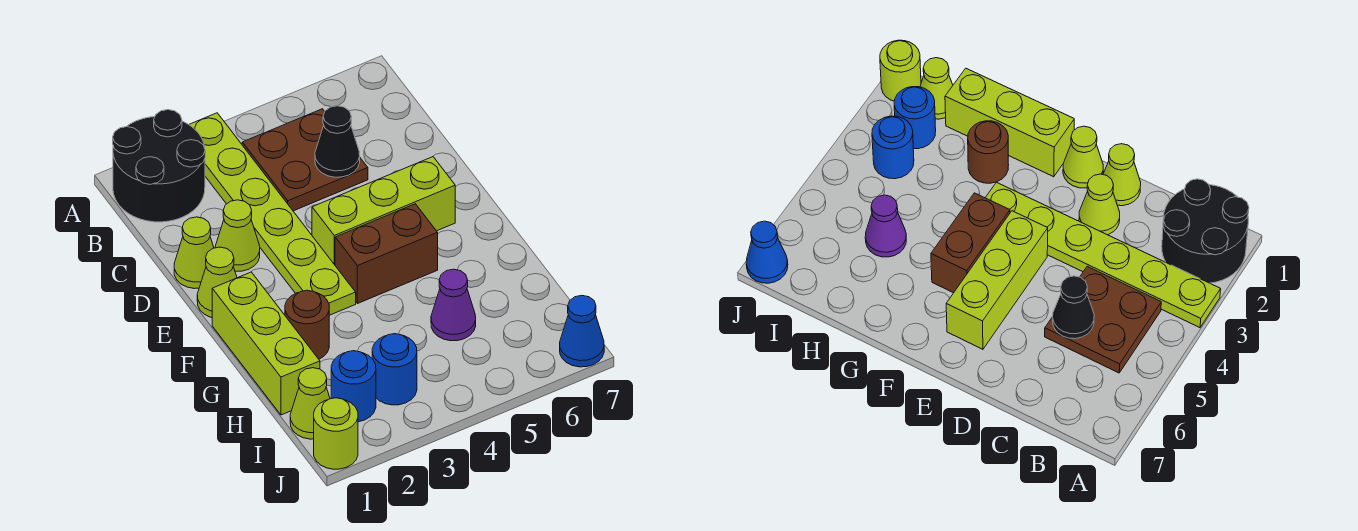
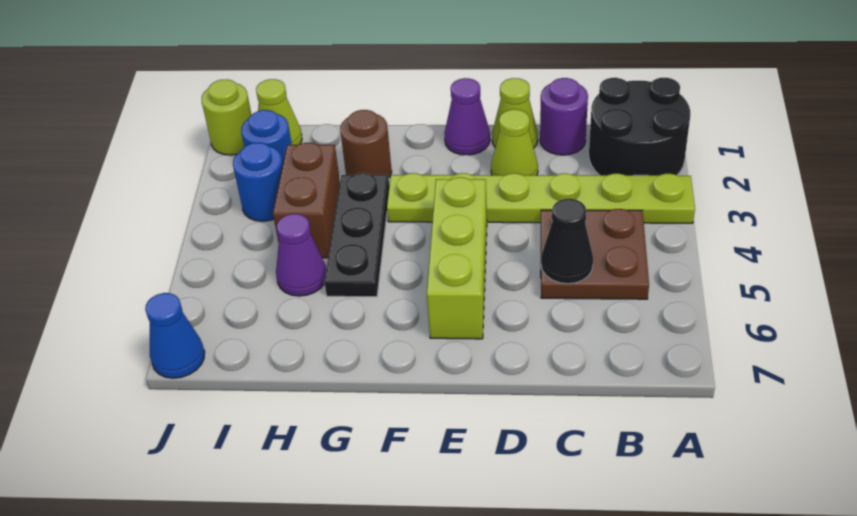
none -> purple 1x1 round brick [540,78,588,155]
lime 1x1 cone [197,247,237,318] -> purple 1x1 cone [444,78,490,155]
lime 1x3 brick [212,272,320,415] -> none
brown 1x2 brick [335,204,438,304] -> brown 1x2 brick moved to [273,143,340,258]
none -> black 1x3 plate [324,173,389,297]

